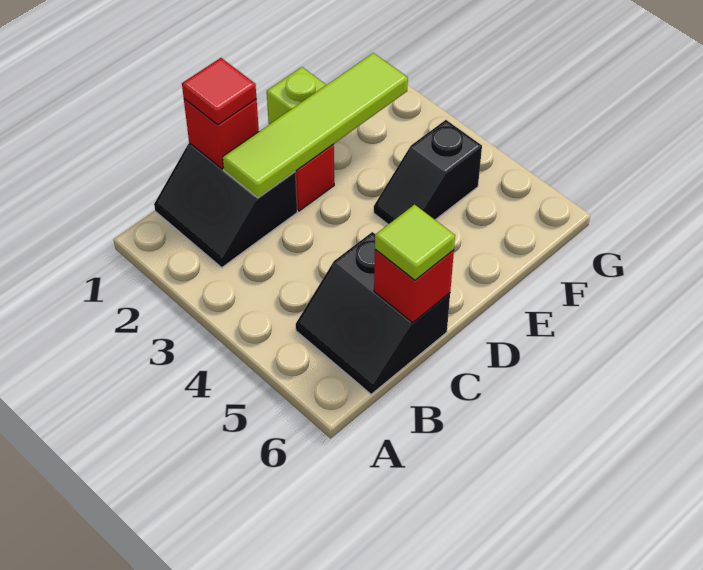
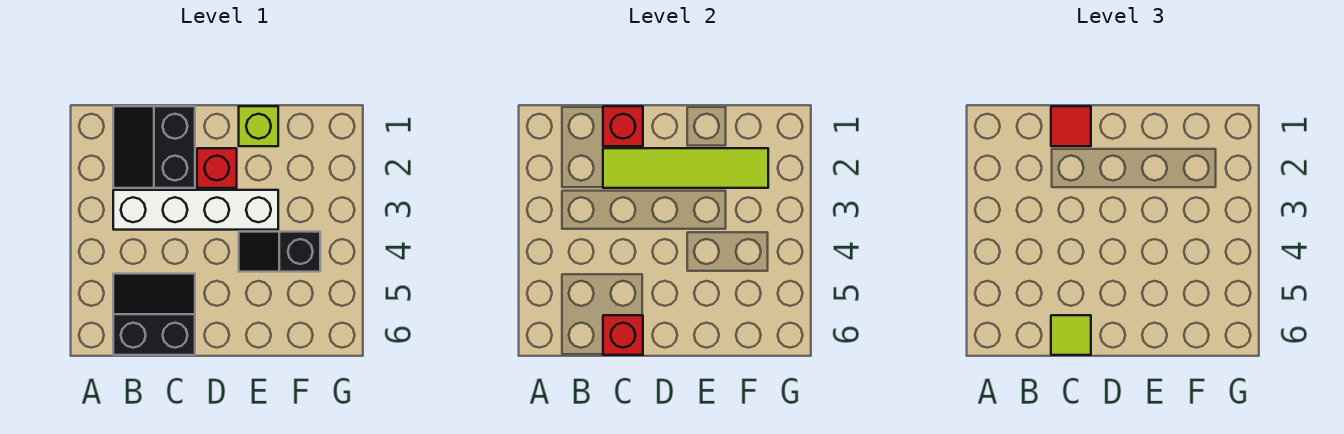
none -> white 1x4 brick [113,190,278,230]
black 2x2 slope [296,232,450,394] -> black 2x2 slope turned to [113,274,195,355]

